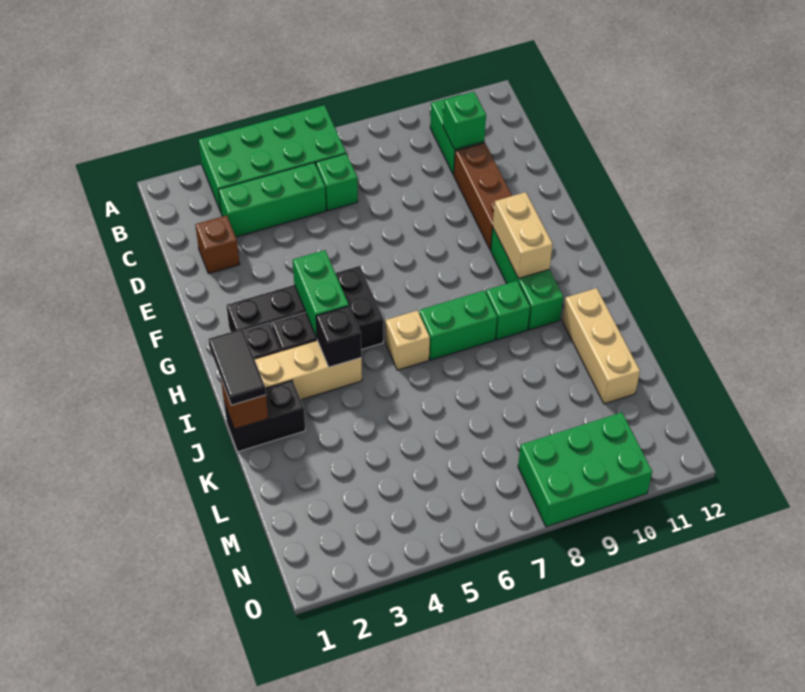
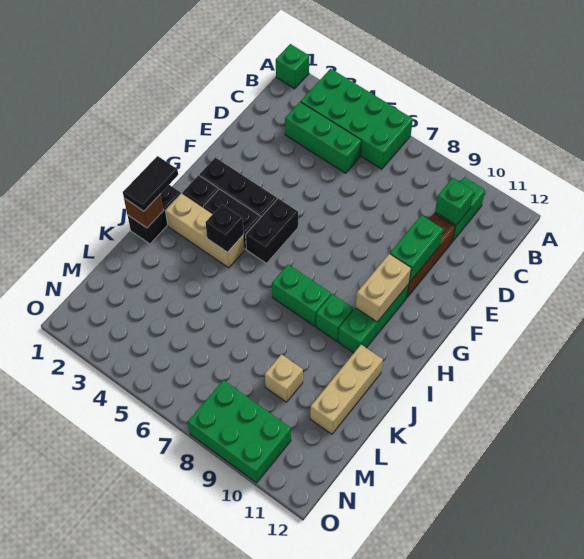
green 1x1 brick [316,154,358,211] -> green 1x1 brick moved to [276,44,309,89]
brown 1x1 brick [195,215,240,274] -> none
green 1x2 brick [293,250,349,338] -> green 1x2 brick moved to [390,215,443,283]
tan 1x1 brick [386,310,430,370] -> tan 1x1 brick moved to [265,354,303,402]
black 1x2 brick [224,380,305,452] -> black 1x2 brick turned to [128,185,181,244]

